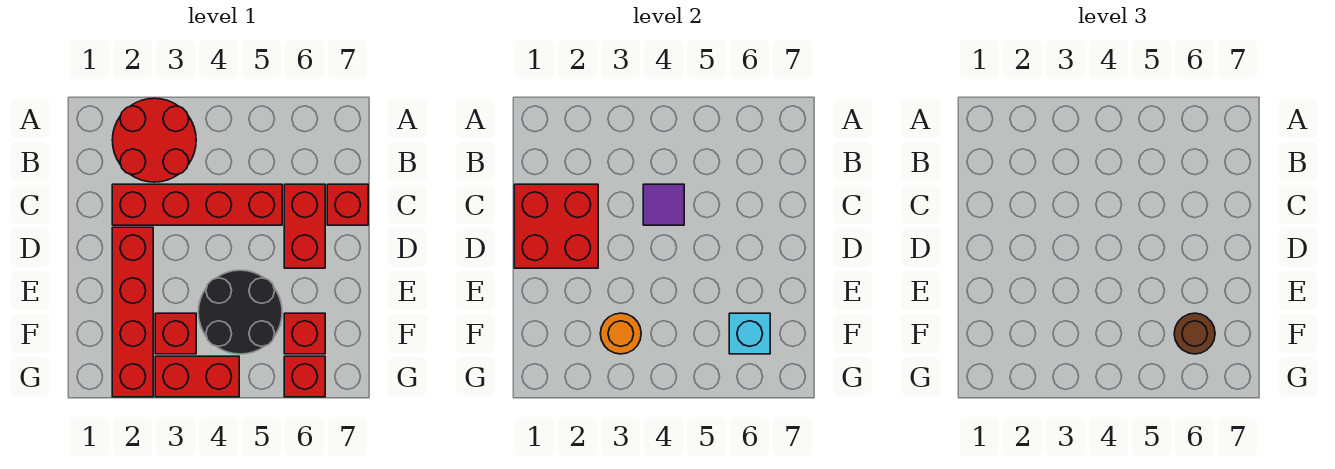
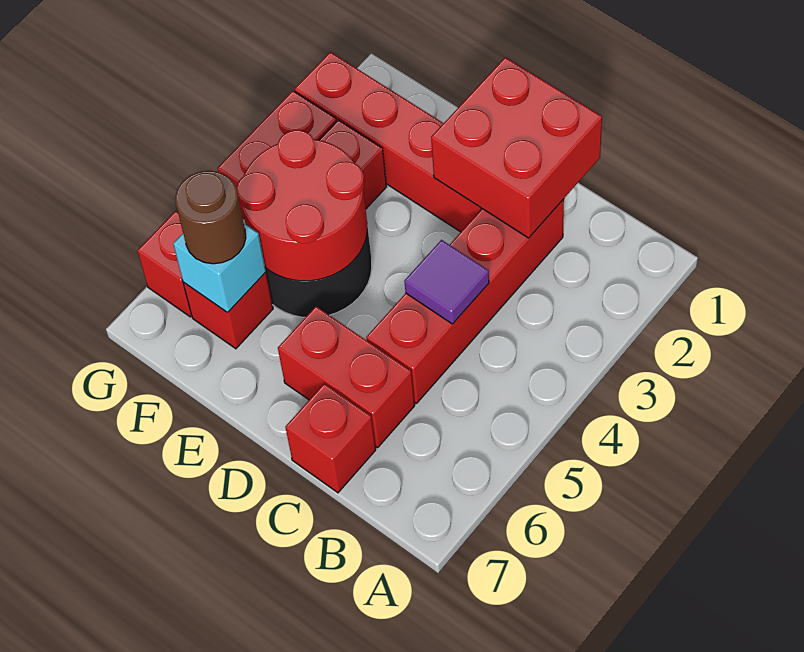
red 2x2 round brick [112,98,196,182] -> red 2x2 round brick moved to [237,130,367,281]
orange 1x1 round brick [600,313,641,354] -> none

